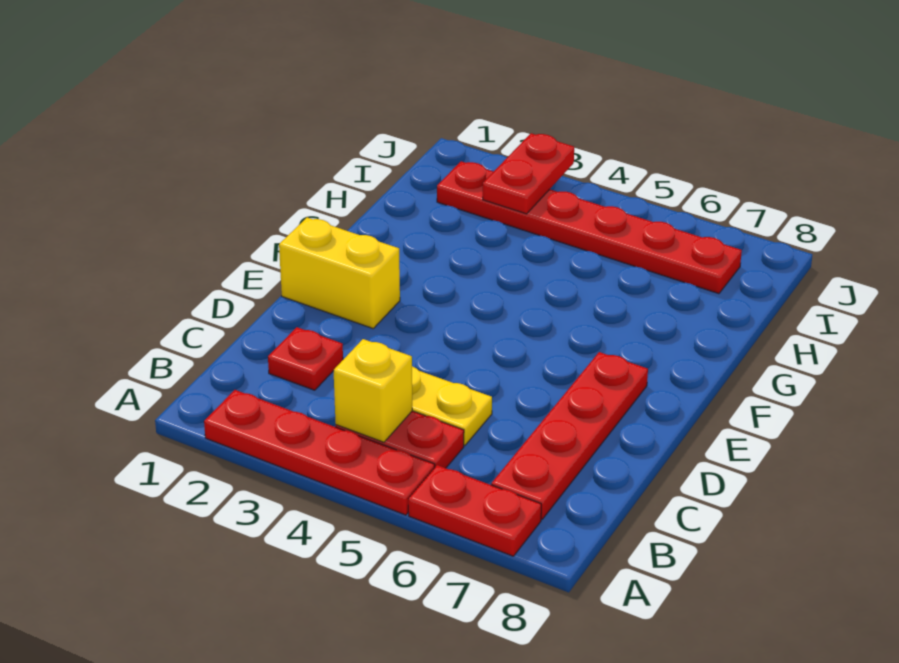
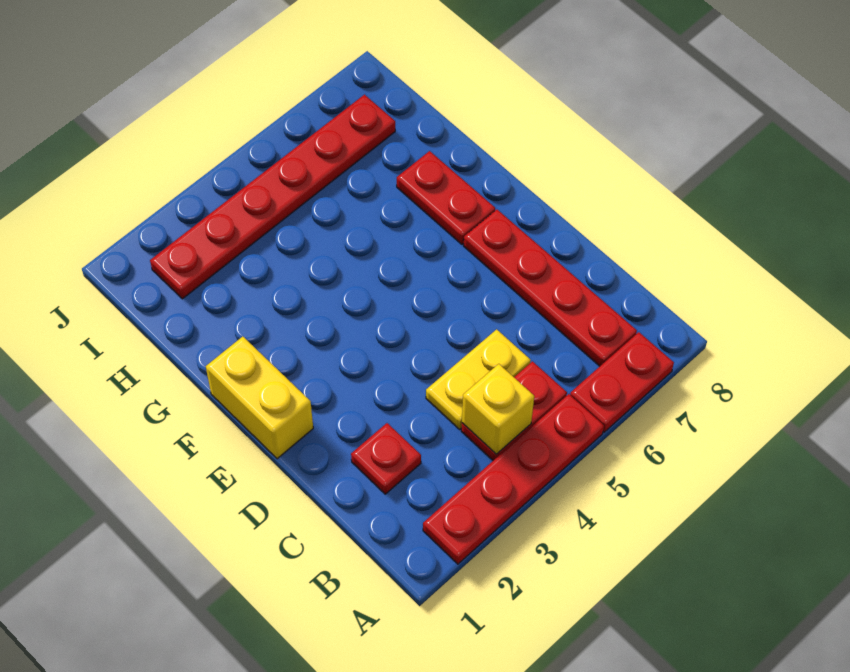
yellow 1x2 brick [279,218,400,328] -> yellow 1x2 brick turned to [206,336,313,459]
red 1x2 plate [483,133,574,214] -> red 1x2 plate moved to [397,151,495,244]

